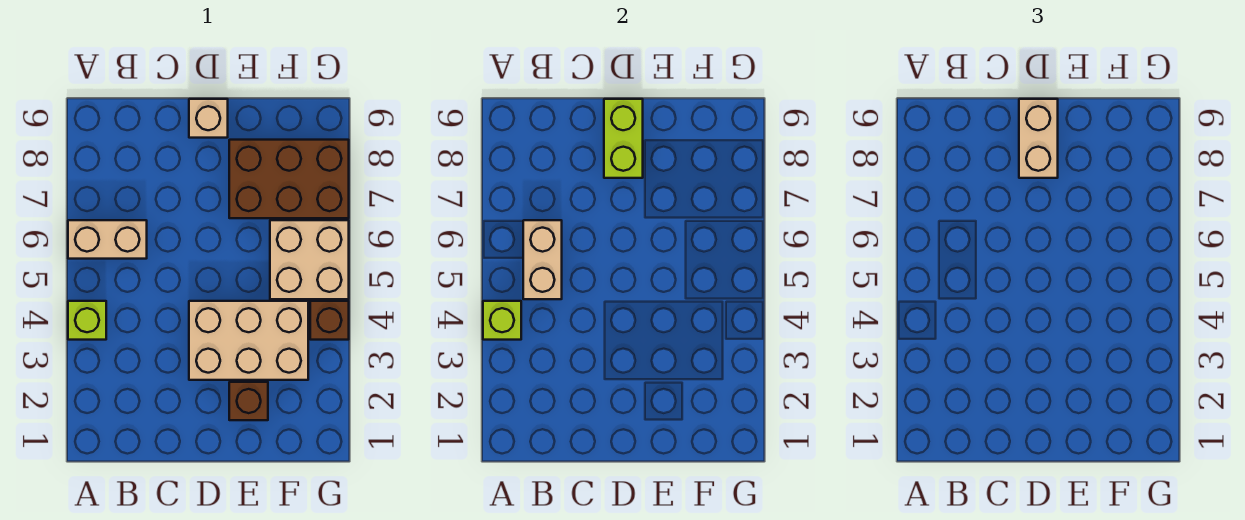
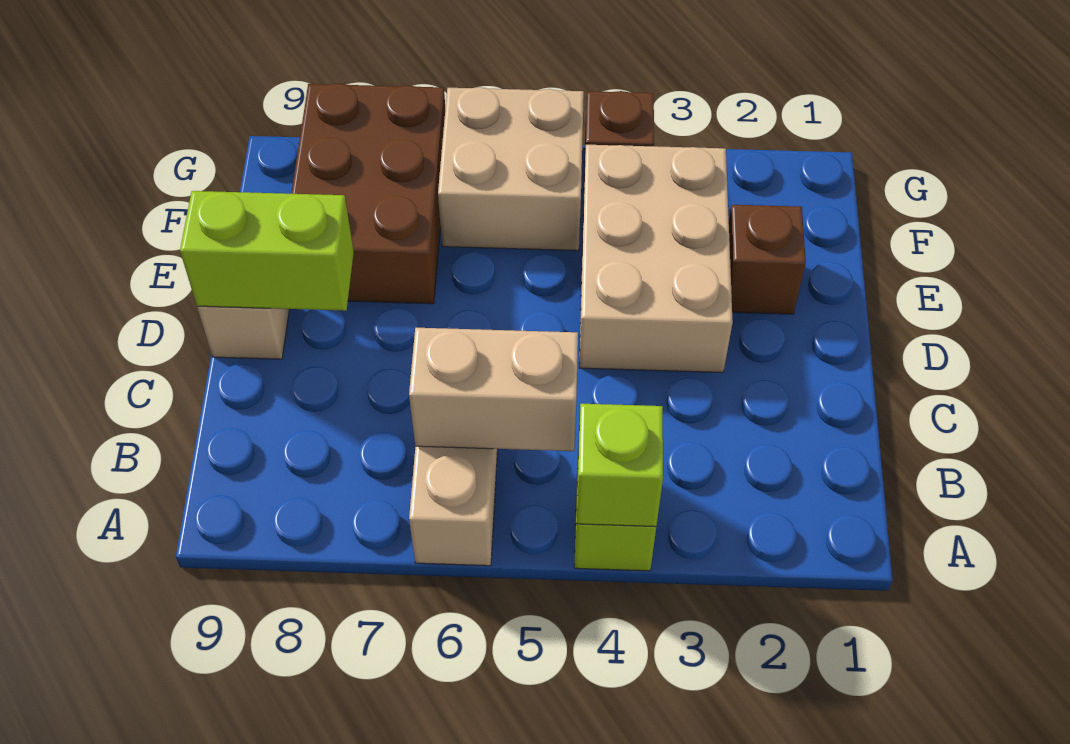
tan 1x2 brick [1019,99,1058,178] -> none

